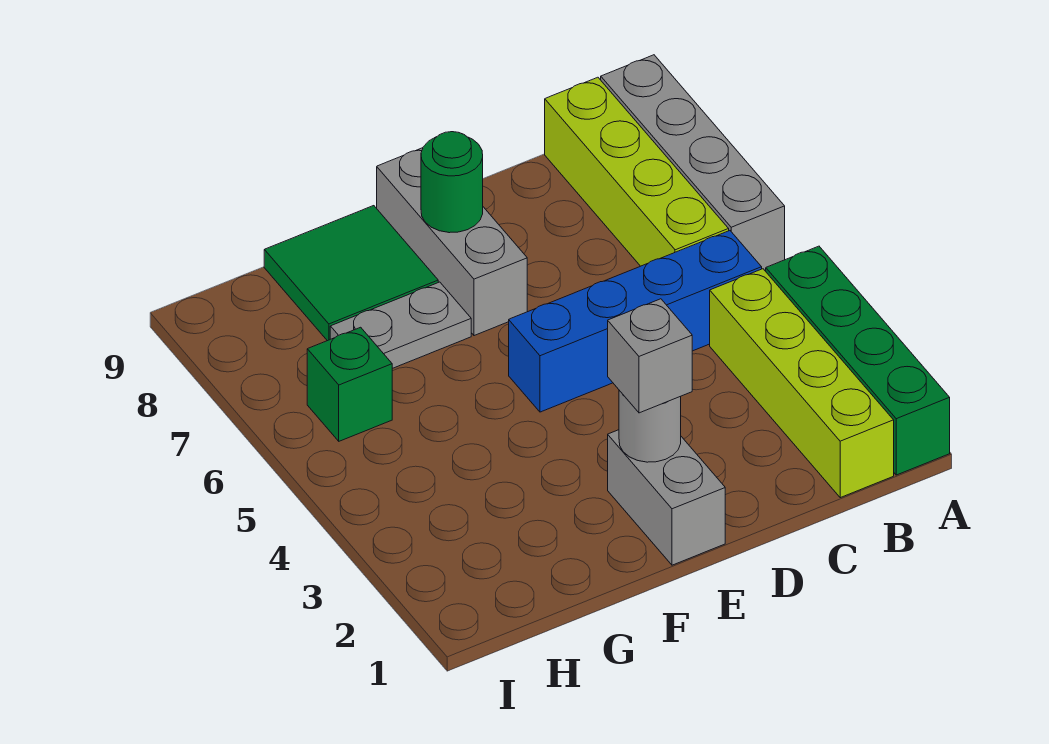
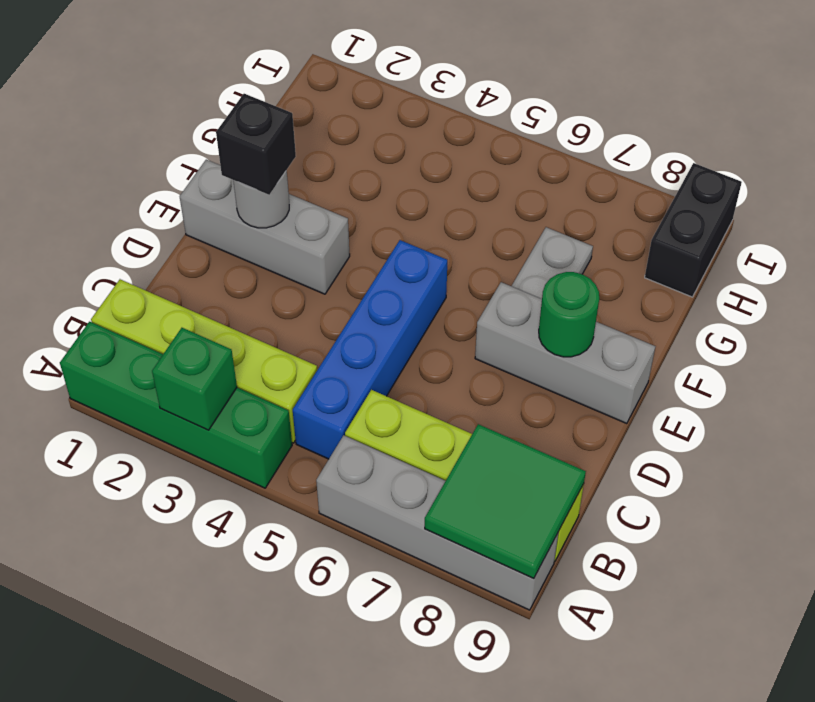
grey 1x2 brick [608,430,725,565] -> grey 1x3 brick [180,160,350,294]
grey 1x1 brick [608,299,692,413] -> black 1x1 brick [216,94,296,195]
green 2x2 tile [264,206,438,341] -> green 2x2 tile moved to [425,424,586,579]
green 1x1 brick [307,327,392,441] -> green 1x1 brick moved to [152,328,237,430]
none -> black 1x2 brick [645,163,742,297]

